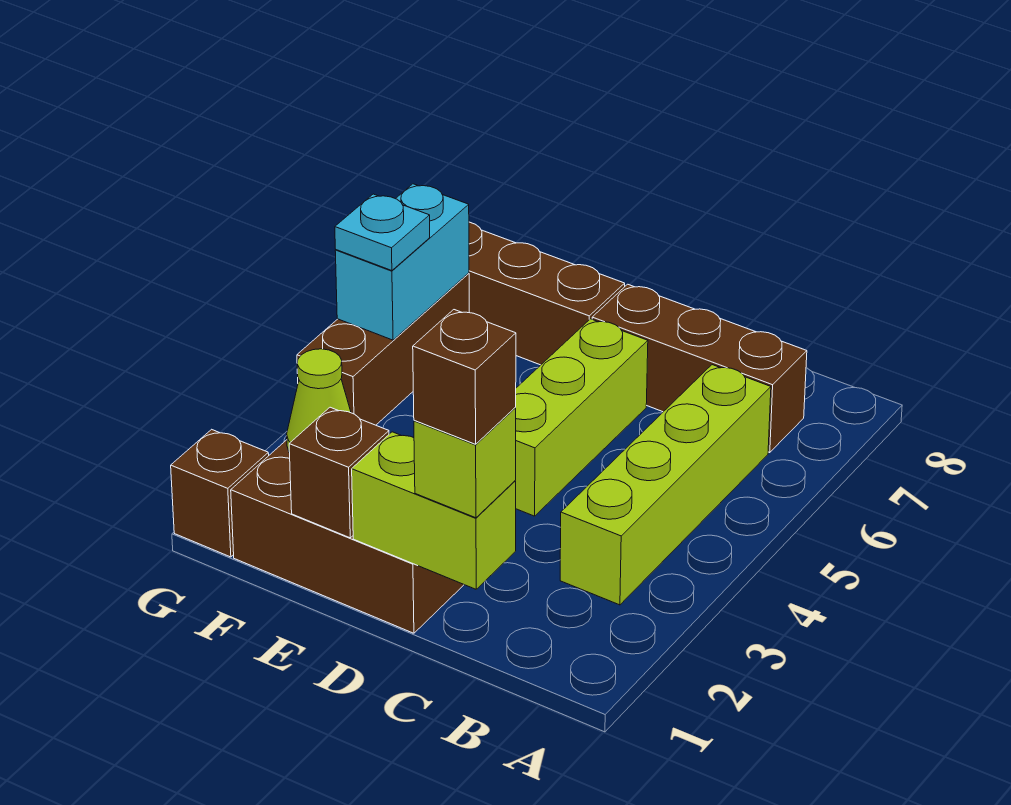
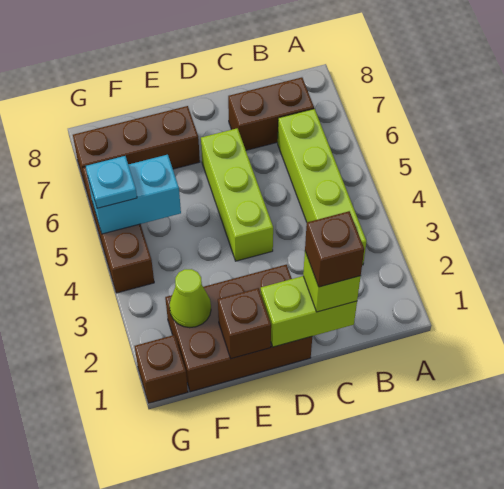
brown 1x3 brick [592,284,807,453] -> brown 1x2 brick [228,77,314,150]
cyan 1x2 brick [335,184,469,340] -> cyan 1x2 brick turned to [88,155,181,234]

